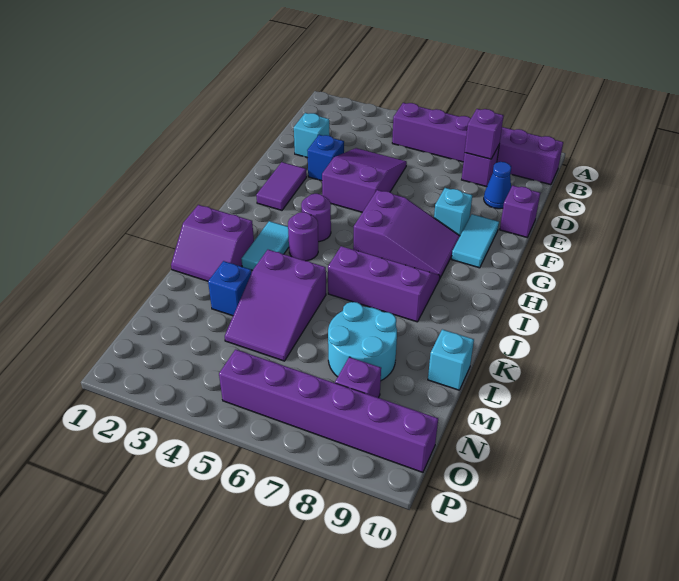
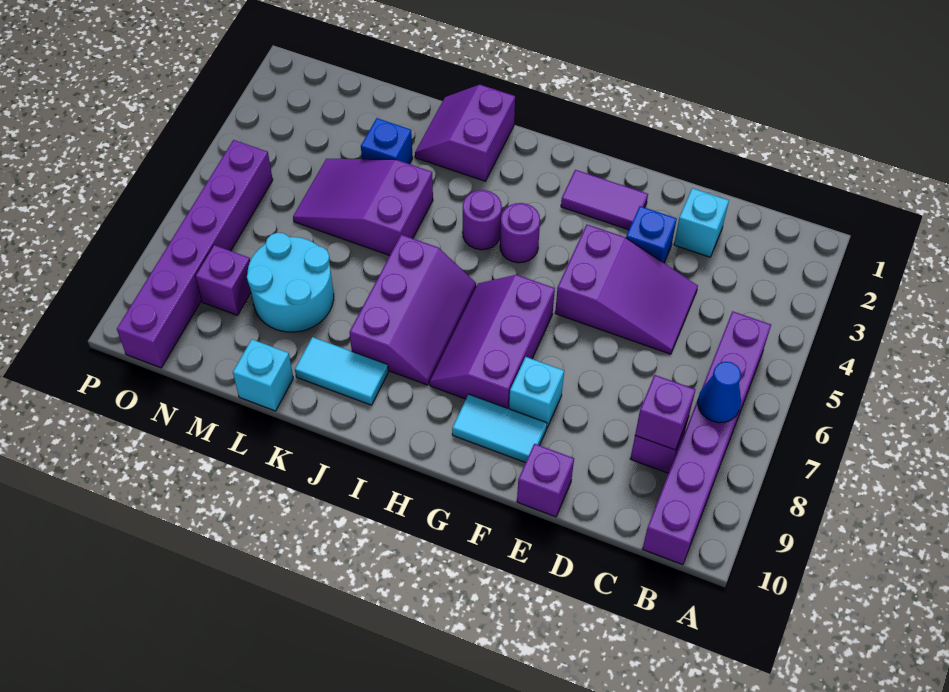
blue 1x1 cone [484,162,511,209] -> blue 1x1 cone moved to [698,362,741,423]
purple 2x3 slope [353,190,460,279] -> purple 2x3 slope turned to [430,275,555,409]
cyan 1x2 tile [242,221,289,270] -> cyan 1x2 tile moved to [295,337,388,405]

